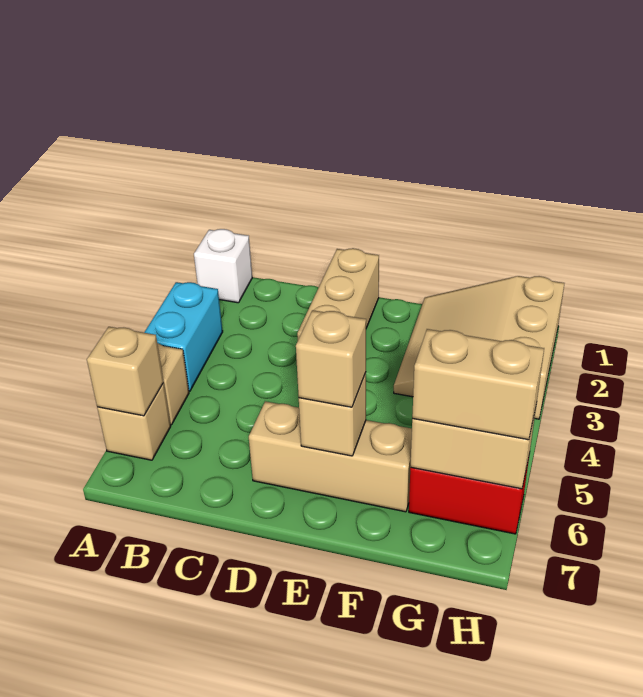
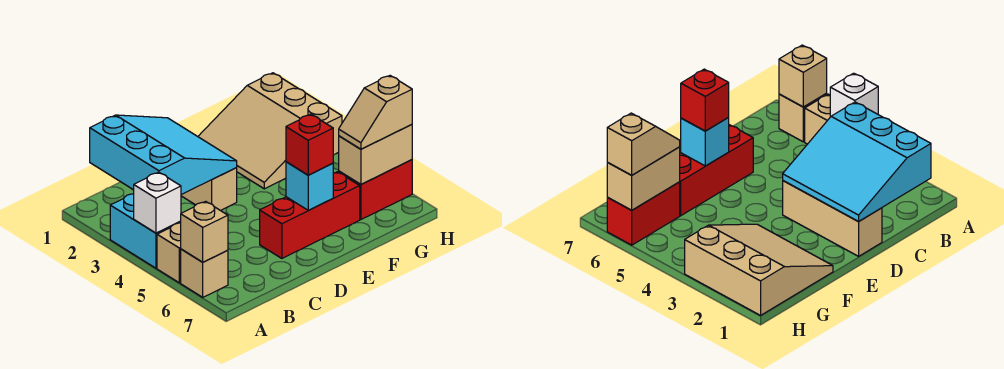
white 1x1 brick [194,229,252,303] -> white 1x1 brick moved to [134,172,181,233]
none -> cyan 3x3 slope [90,115,237,195]
tan 1x3 brick [249,401,412,512] -> red 1x3 brick [260,172,360,258]
tan 1x1 brick [299,373,366,456] -> cyan 1x1 brick [286,162,333,210]
tan 1x1 brick [296,310,366,407] -> red 1x1 brick [286,114,333,175]
tan 1x2 brick [412,329,544,440] -> tan 1x2 slope [339,76,412,149]

